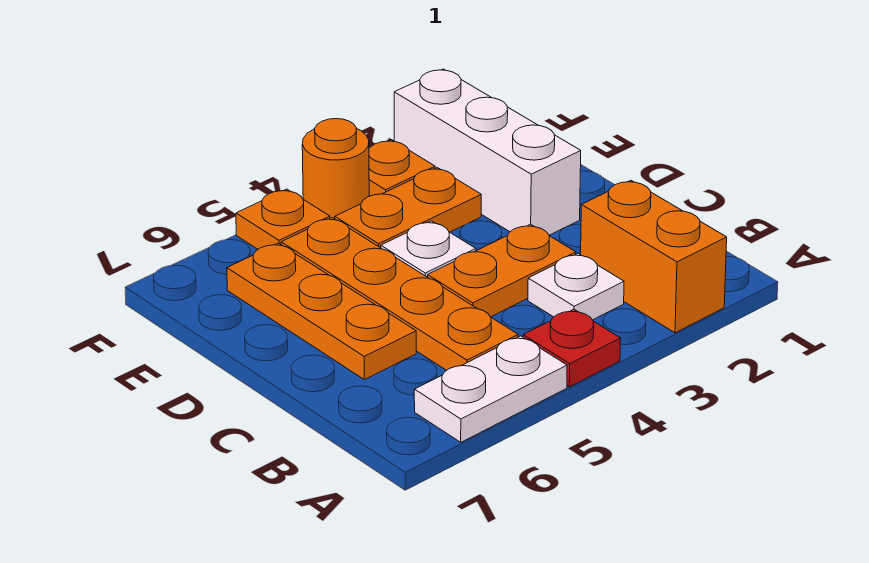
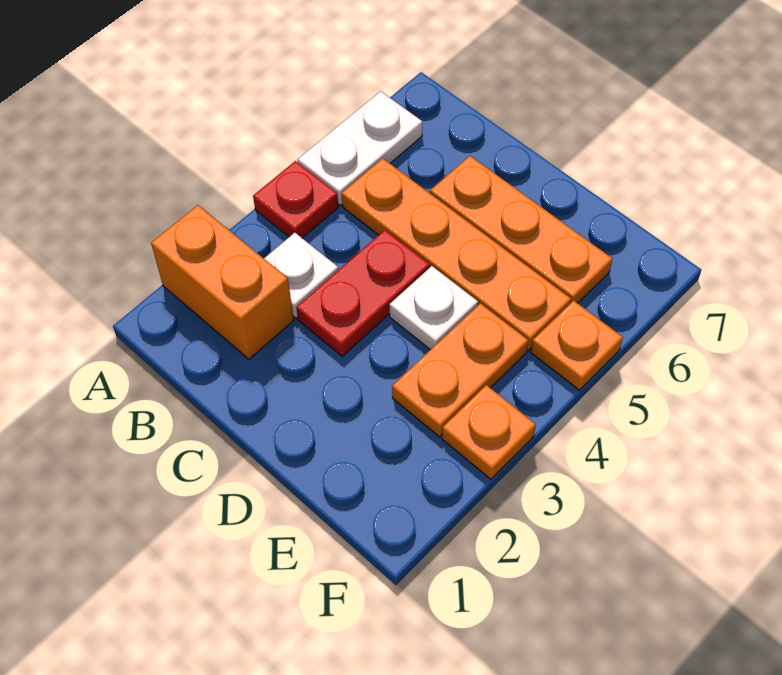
orange 1x2 plate [428,224,576,317] -> red 1x2 plate [296,230,430,356]
white 1x3 brick [394,69,581,235] -> none
orange 1x1 round brick [302,119,369,219] -> none

